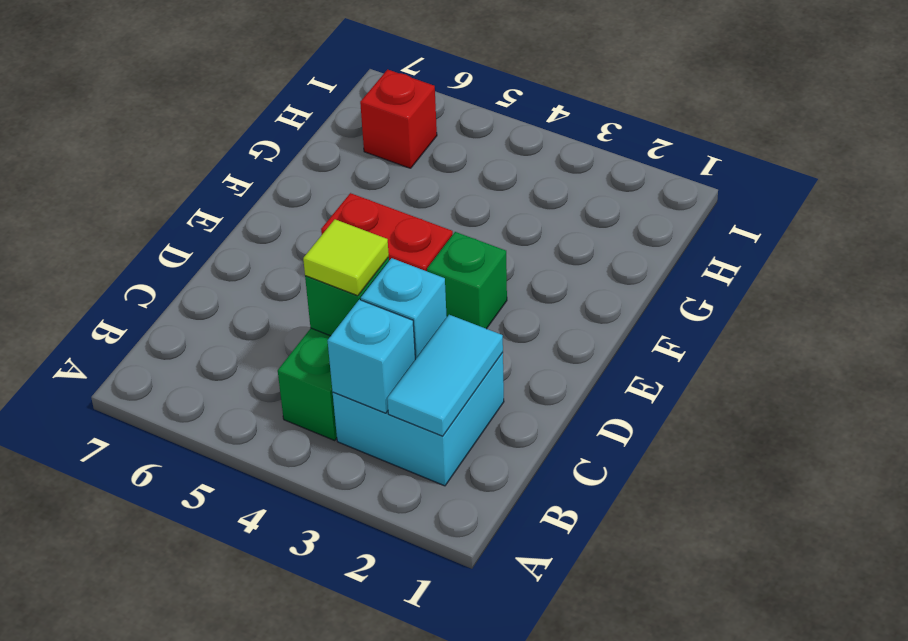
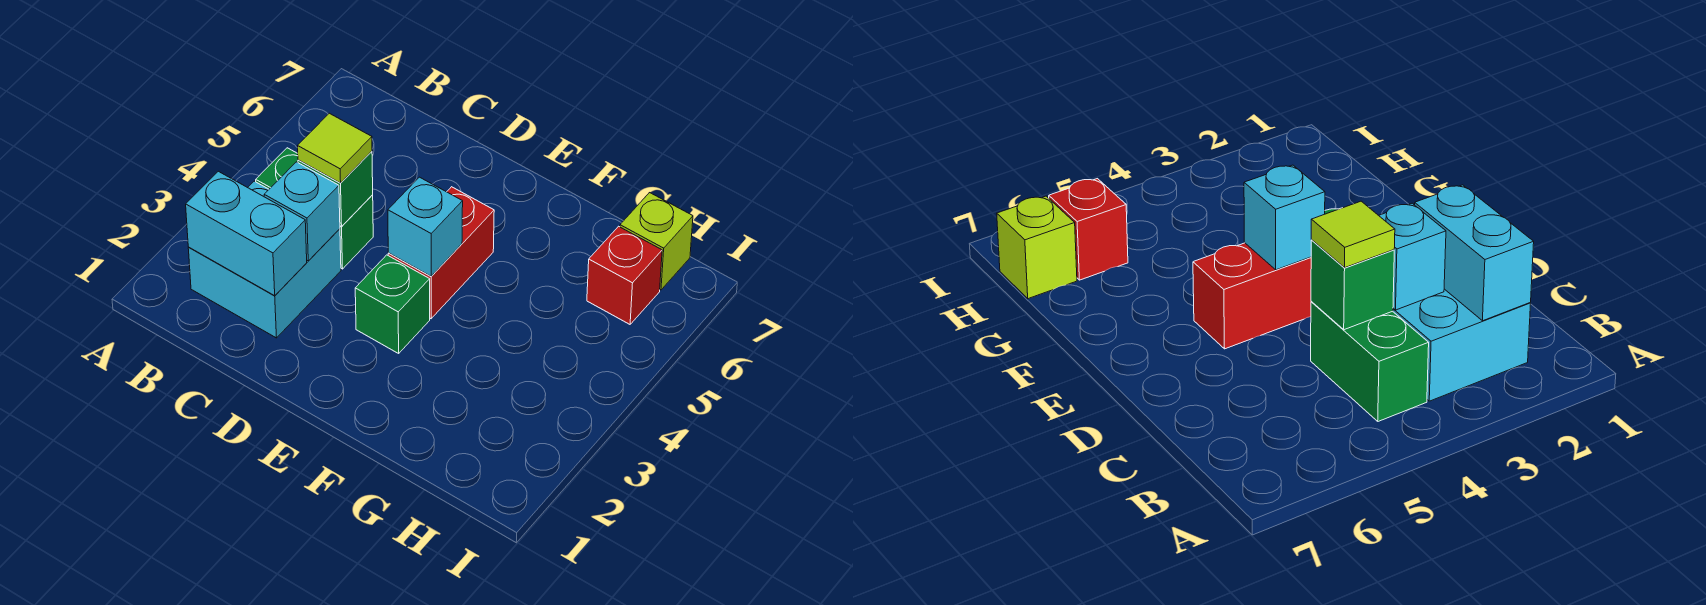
cyan 1x2 tile [387,315,503,436] -> cyan 1x2 brick [186,171,307,296]
cyan 1x1 brick [328,300,415,413] -> cyan 1x1 brick moved to [388,177,463,276]
none -> lime 1x1 brick [620,193,693,290]

